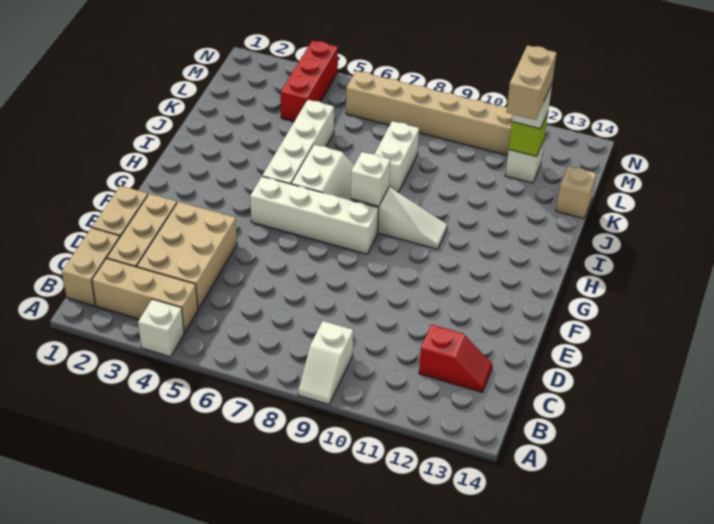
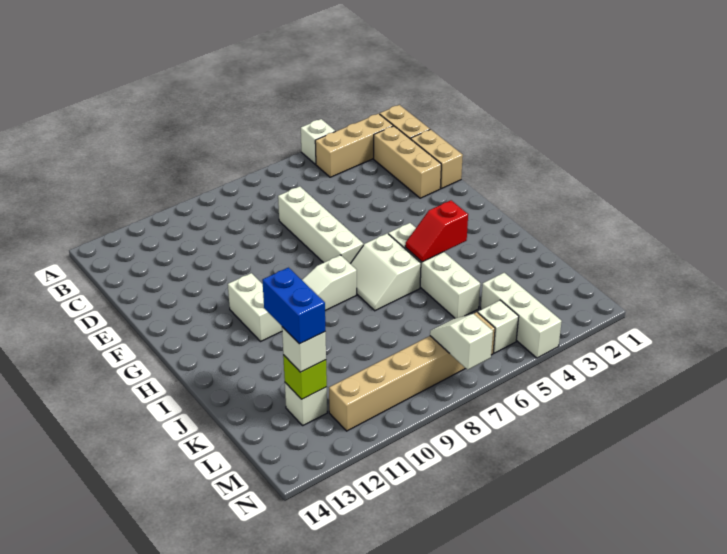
white 1x2 slope [298,321,353,405] -> white 1x2 slope moved to [430,314,493,370]
tan 2x3 brick [137,202,237,309] -> none
red 1x2 slope [419,325,493,392] -> red 1x2 slope moved to [405,200,468,262]
white 1x4 brick [250,176,379,254] -> white 1x4 brick turned to [278,186,363,263]
white 1x1 brick [351,152,390,206] -> white 1x1 brick moved to [478,300,519,353]
white 1x2 brick [375,121,419,192] -> white 1x2 brick moved to [228,273,282,341]
tan 1x2 brick [506,45,557,120] -> blue 1x2 brick [262,268,325,344]
tan 1x1 brick [556,166,596,219] -> none
red 1x3 brick [281,40,338,121] -> white 1x3 brick [481,273,562,358]

